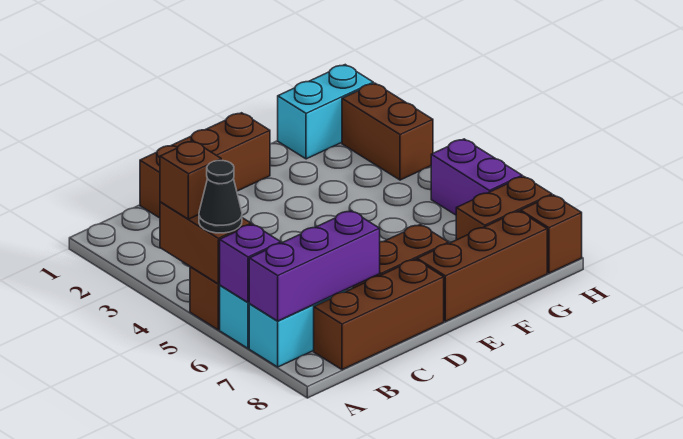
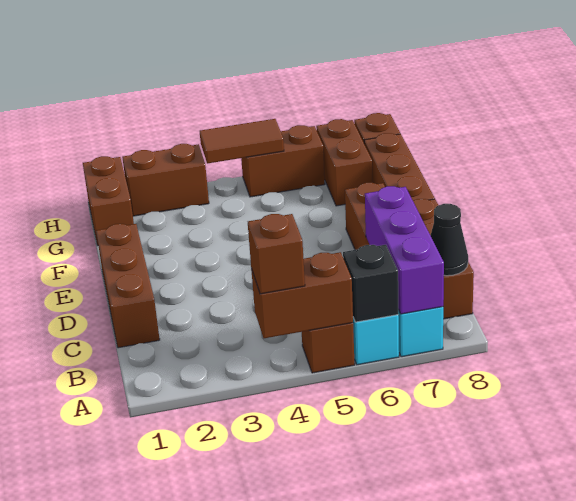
black 1x1 cone [199,161,242,233] -> black 1x1 cone moved to [430,204,468,276]
purple 1x1 brick [220,224,281,302] -> black 1x1 brick [343,245,398,322]
cyan 1x2 brick [278,65,373,159] -> brown 1x2 brick [83,156,134,245]
none -> brown 1x2 tile [200,119,284,164]
purple 1x2 brick [431,139,522,215] -> brown 1x2 brick [241,125,325,197]

